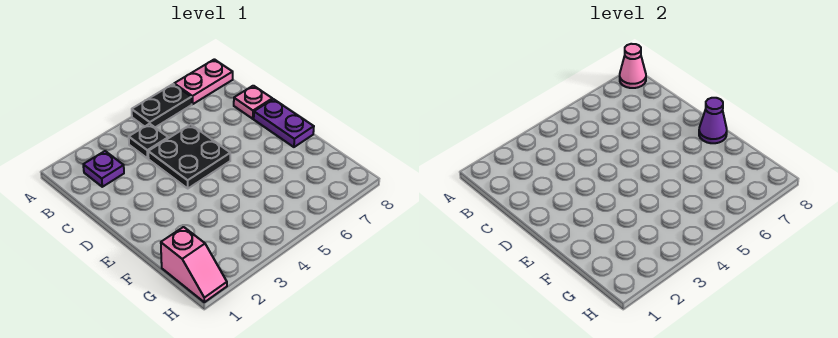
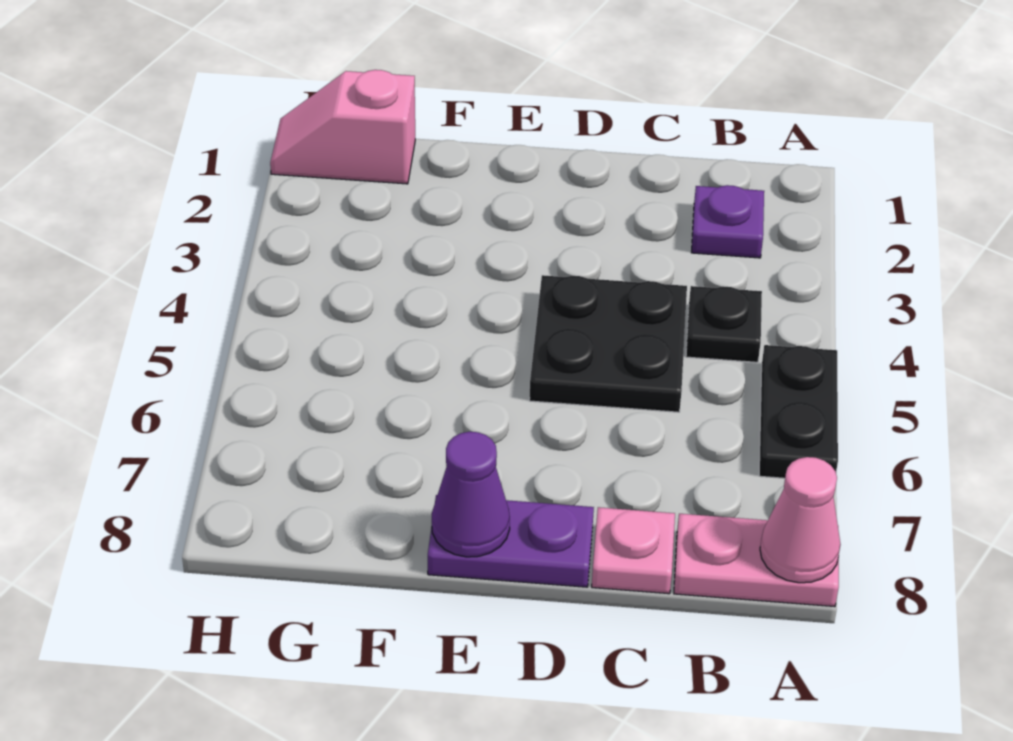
pink 1x2 plate [174,59,233,104] -> pink 1x2 plate turned to [674,514,839,607]

